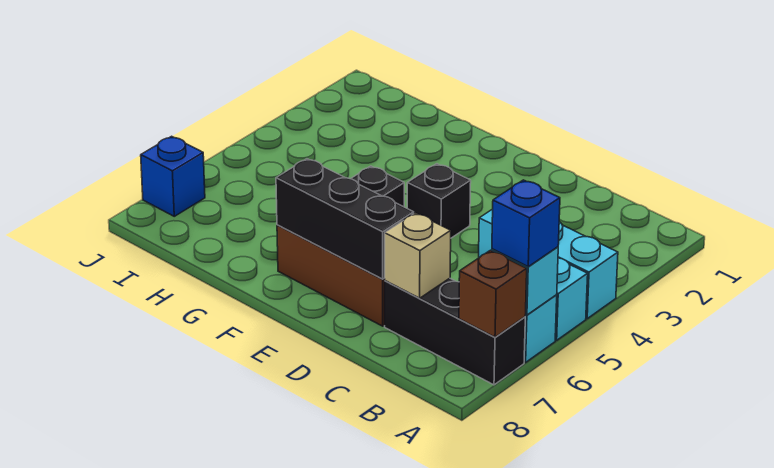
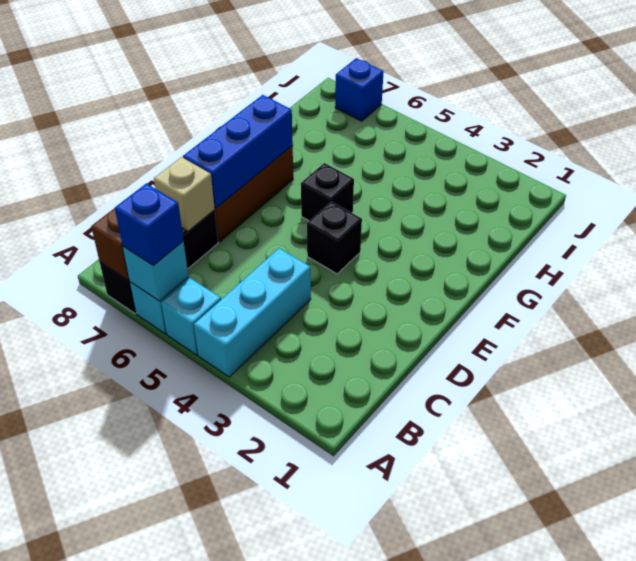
black 1x3 brick [276,159,414,279] -> blue 1x3 brick [183,95,293,208]

